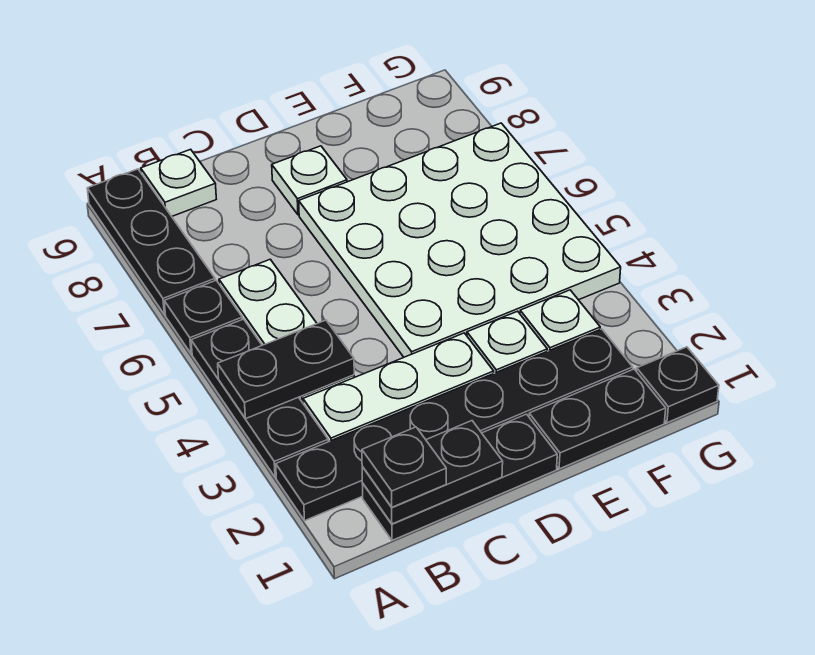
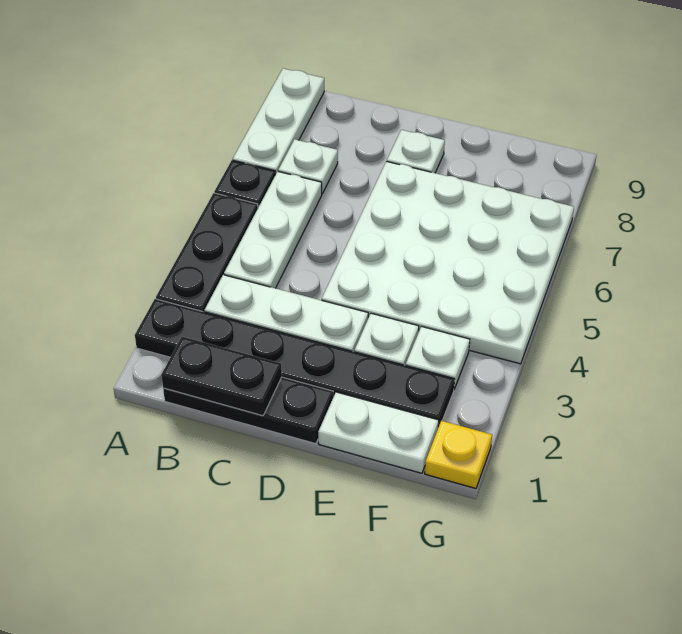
black 1x2 plate [218,320,354,419] -> none
black 1x3 plate [87,169,215,315] -> white 1x3 plate [233,68,324,175]
black 1x1 plate [362,427,446,507] -> none
white 1x1 plate [141,149,216,216] -> white 1x1 plate moved to [278,139,338,194]
black 1x2 plate [529,369,666,469] -> white 1x2 plate [318,392,439,473]
black 1x1 plate [637,347,719,423] -> yellow 1x1 plate [425,421,492,489]

